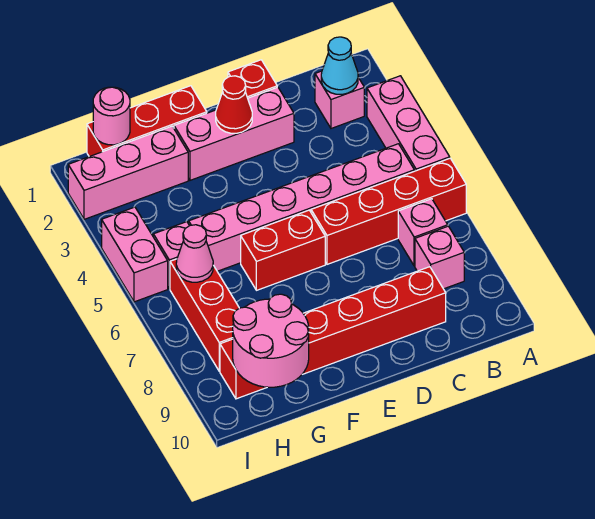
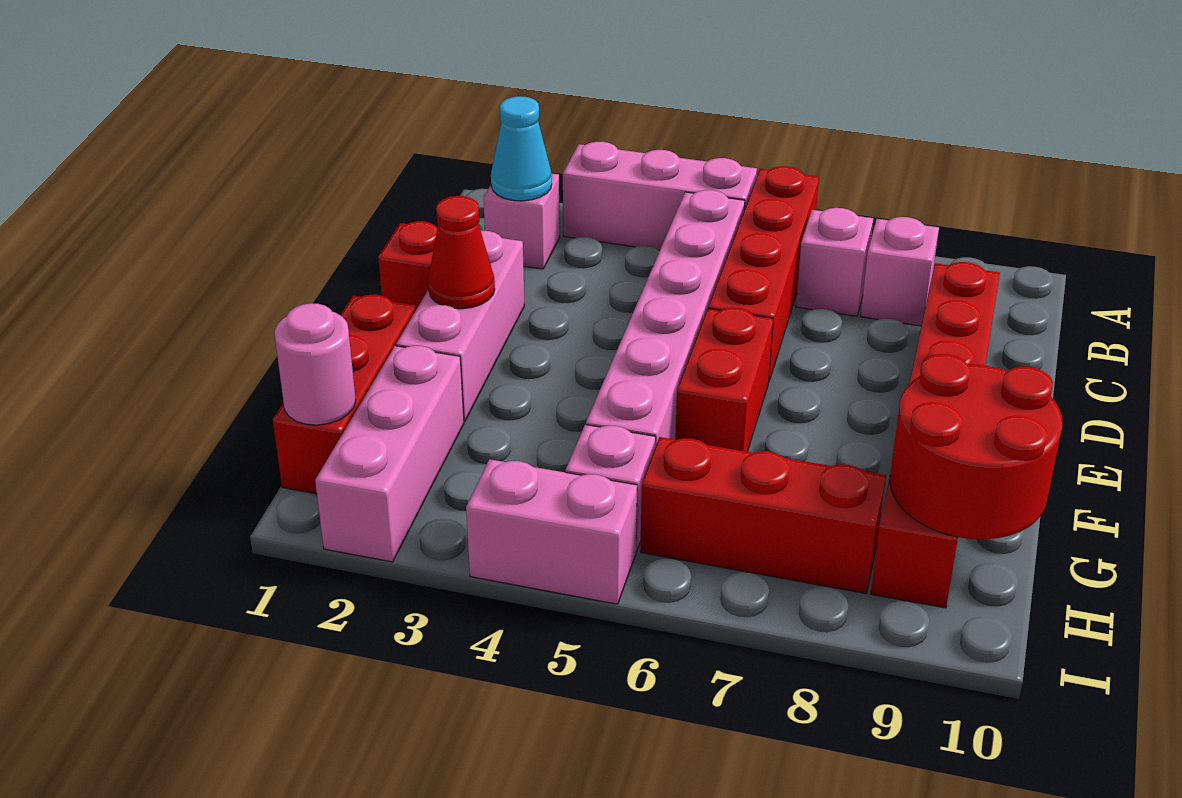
pink 2x2 round brick [233,294,309,387] -> red 2x2 round brick [890,354,1062,539]
pink 1x1 cone [176,225,213,282] -> none

